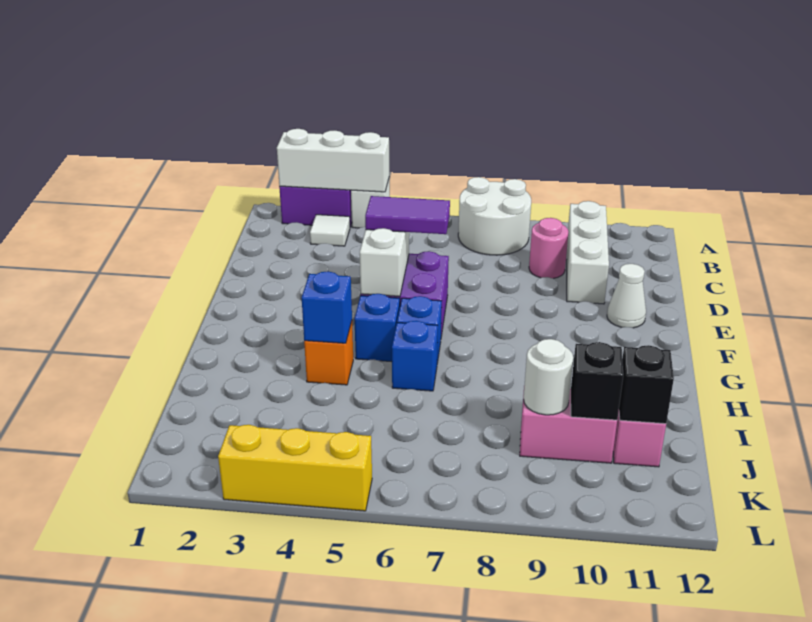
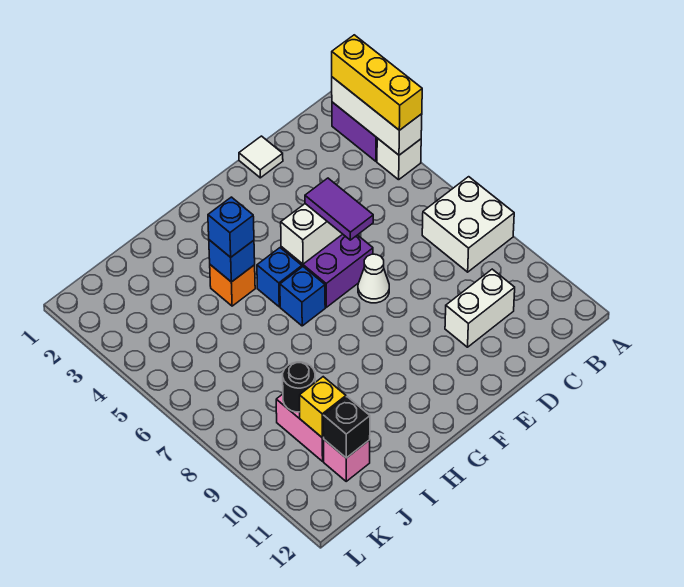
white 2x2 round brick [458,177,531,255] -> white 2x2 brick [422,177,514,272]
white 1x1 tile [310,215,350,246] -> white 1x1 tile moved to [239,136,283,178]
white 1x3 brick [567,201,609,304] -> white 1x2 brick [445,269,515,347]
pink 1x1 round brick [529,218,568,278] -> none
white 1x1 cone [607,264,646,328] -> white 1x1 cone moved to [358,254,389,303]
blue 1x1 brick [392,321,438,391] -> blue 1x1 brick moved to [208,197,254,257]
white 1x1 round brick [524,339,573,415] -> black 1x1 round brick [283,362,315,412]
black 1x1 brick [571,342,623,420] -> yellow 1x1 brick [300,377,346,438]
yellow 1x3 brick [218,425,372,511] -> yellow 1x3 brick moved to [332,35,422,130]

